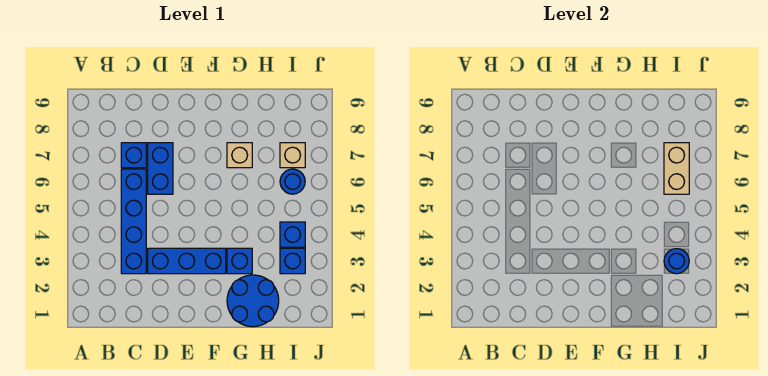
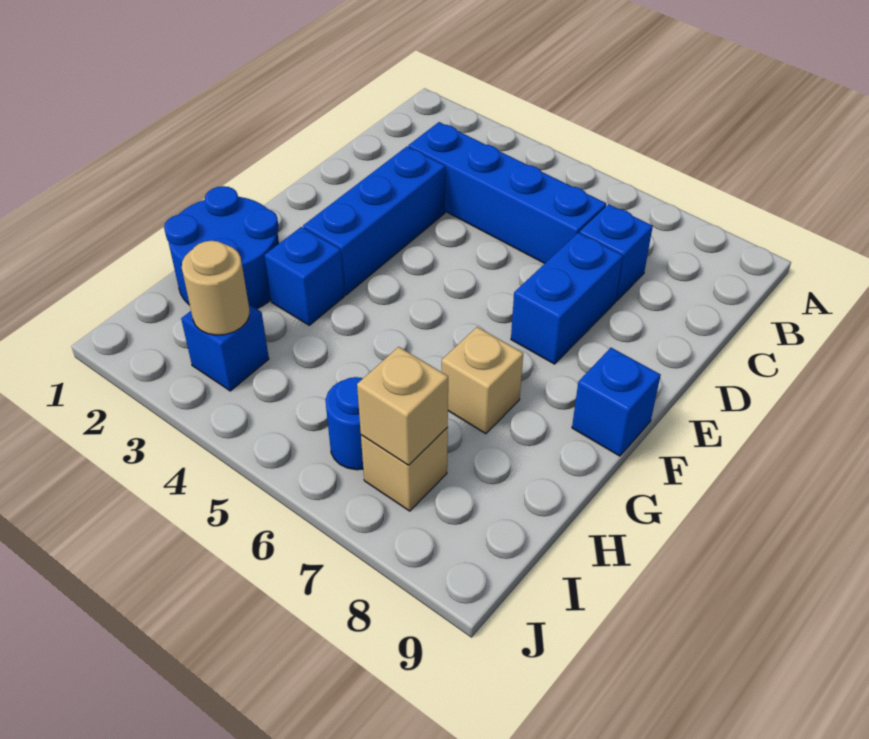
blue 1x2 brick [148,143,173,194] -> blue 1x2 brick turned to [511,233,623,364]
blue 1x1 round brick [664,249,689,274] -> tan 1x1 round brick [182,241,249,335]
blue 1x1 brick [280,222,305,247] -> blue 1x1 brick moved to [572,348,661,456]
tan 1x2 brick [664,143,689,194] -> tan 1x1 brick [357,347,448,465]

